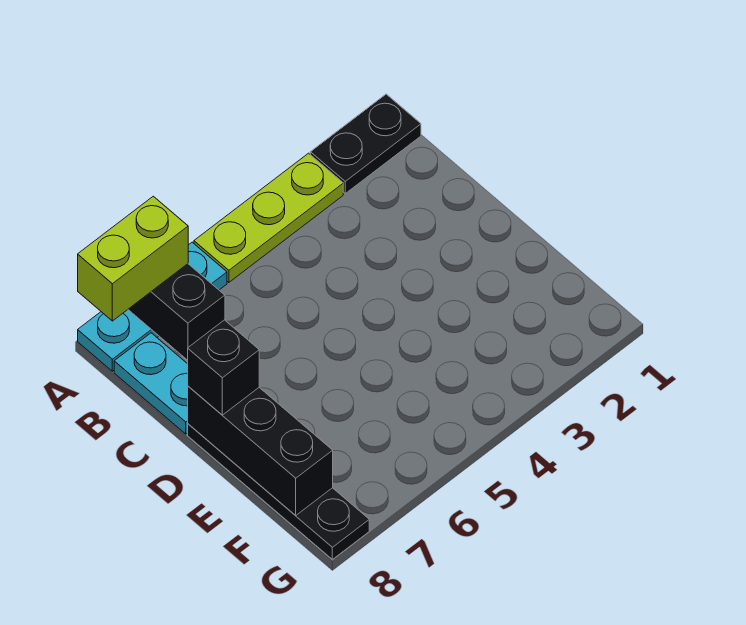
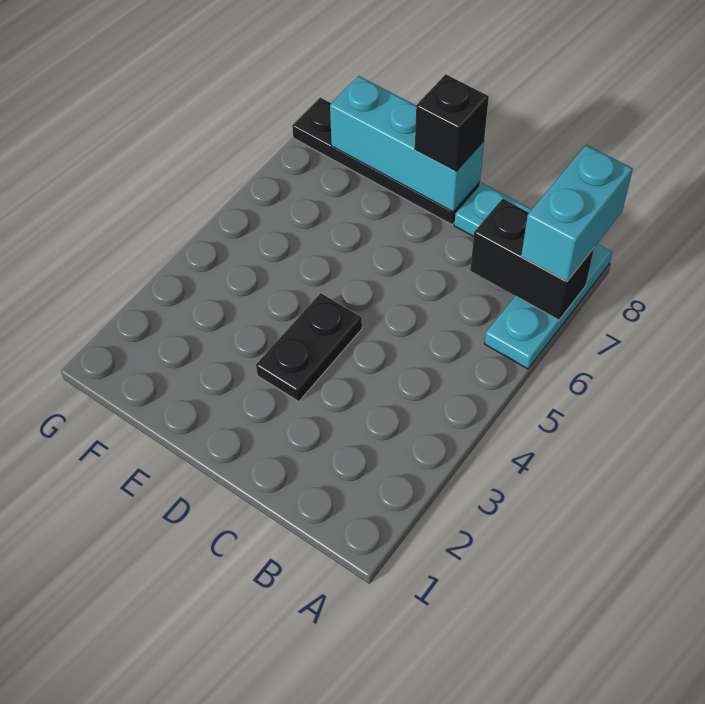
black 1x2 plate [310,94,421,193] -> black 1x2 plate moved to [256,293,362,401]
lime 1x3 plate [194,153,343,282] -> none
lime 1x2 brick [78,196,188,321] -> cyan 1x2 brick [521,145,633,281]
black 1x3 brick [188,386,333,516] -> cyan 1x3 brick [330,76,484,212]

